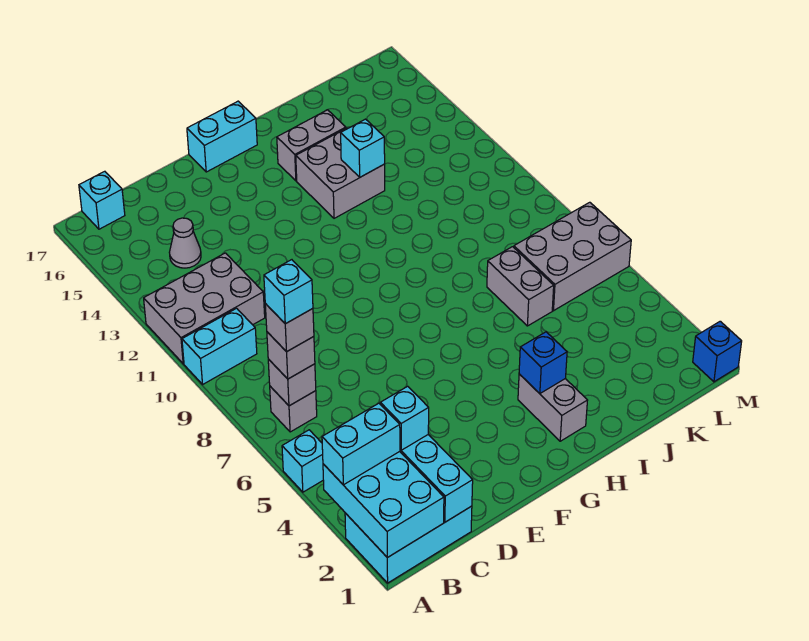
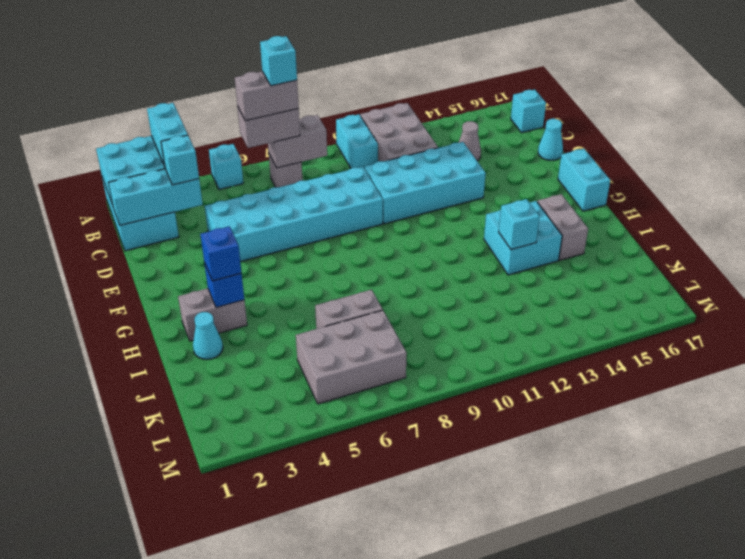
grey 1x1 brick [268,359,316,406] -> grey 1x2 brick [268,115,327,168]
grey 1x1 brick [267,332,315,379] -> grey 1x2 brick [237,106,300,148]
grey 1x1 brick [265,304,314,352] -> grey 1x2 brick [235,71,299,121]
none -> cyan 2x6 brick [205,167,383,262]
none -> cyan 2x4 brick [364,142,486,224]
none -> cyan 1x1 cone [538,119,563,160]
grey 2x2 brick [296,128,385,218] -> cyan 2x2 brick [484,201,562,275]
none -> cyan 1x1 cone [193,312,223,359]
grey 2x3 brick [514,202,631,311] -> grey 2x3 brick turned to [296,310,407,404]
blue 1x1 brick [693,321,742,382] -> blue 1x1 brick moved to [200,226,241,281]

